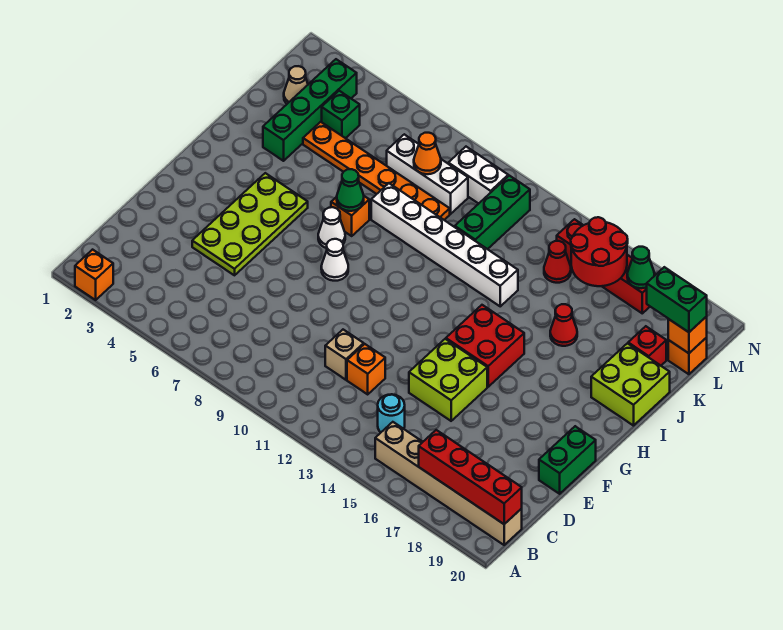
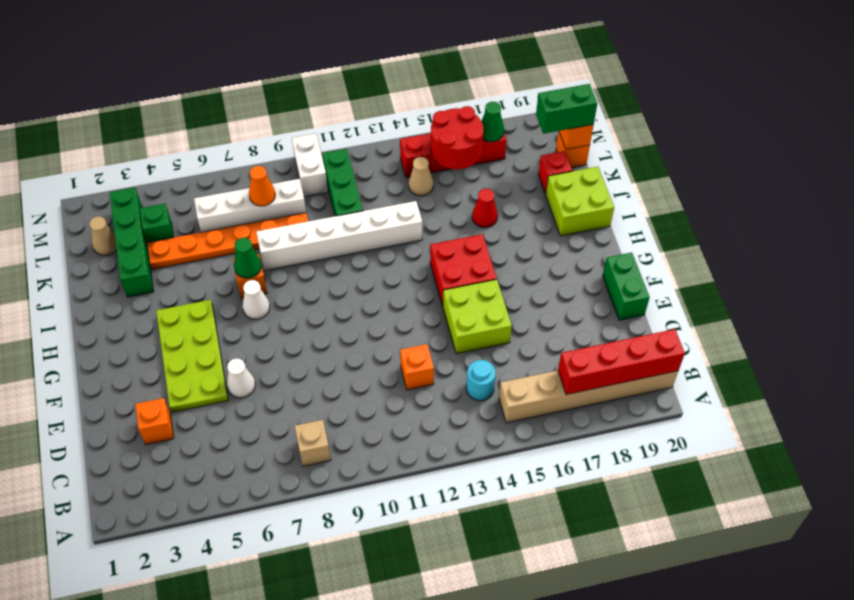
orange 1x1 brick [75,250,113,300] -> orange 1x1 brick moved to [135,398,174,444]
tan 1x1 brick [325,330,364,380] -> tan 1x1 brick moved to [295,420,331,466]
white 1x1 cone [321,239,348,281] -> white 1x1 cone moved to [227,359,255,398]
white 1x3 brick [387,134,468,214] -> white 1x4 brick [194,179,306,232]
red 1x1 cone [544,241,571,283] -> tan 1x1 cone [409,157,433,196]
white 1x2 brick [448,147,508,204] -> white 1x2 brick turned to [292,134,328,196]

